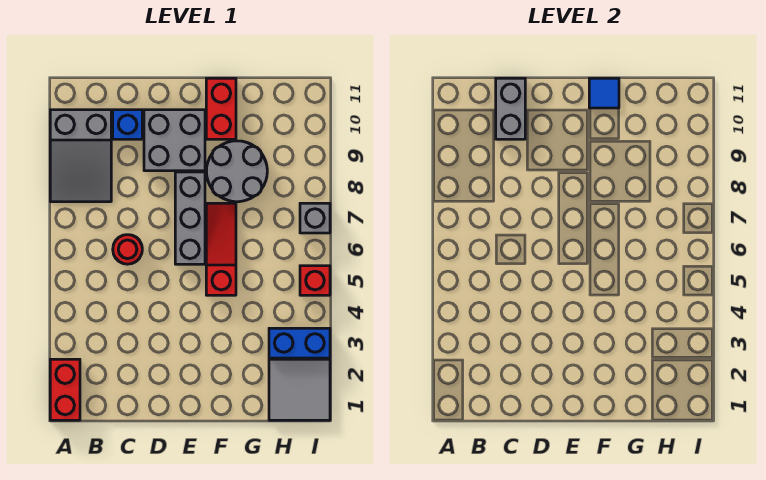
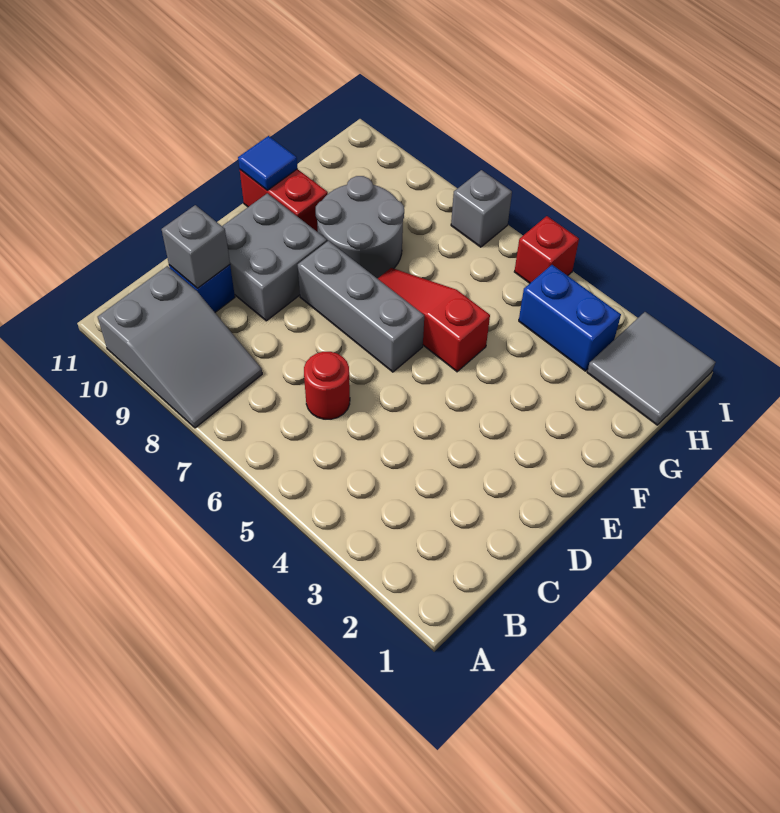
red 1x2 brick [50,359,80,420] -> none
grey 1x2 brick [496,78,525,139] -> grey 1x1 brick [162,205,230,288]
blue 1x2 brick [269,328,330,358] -> blue 1x2 brick turned to [519,265,621,371]

